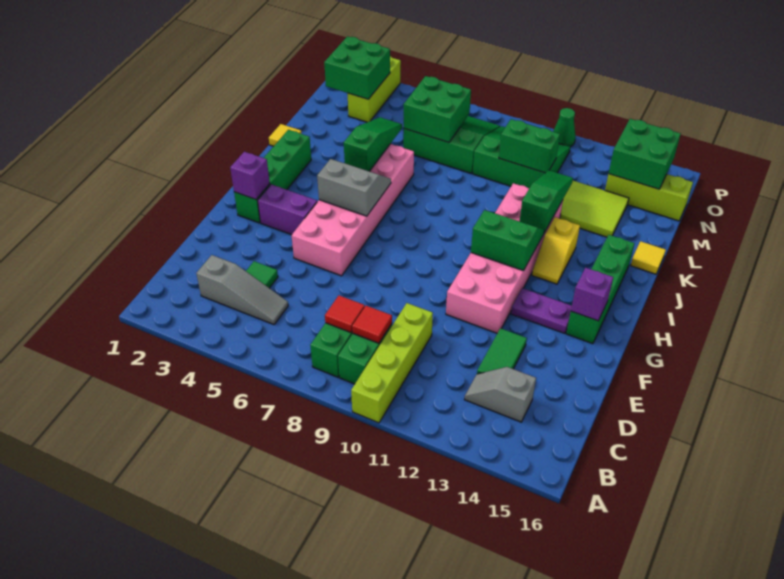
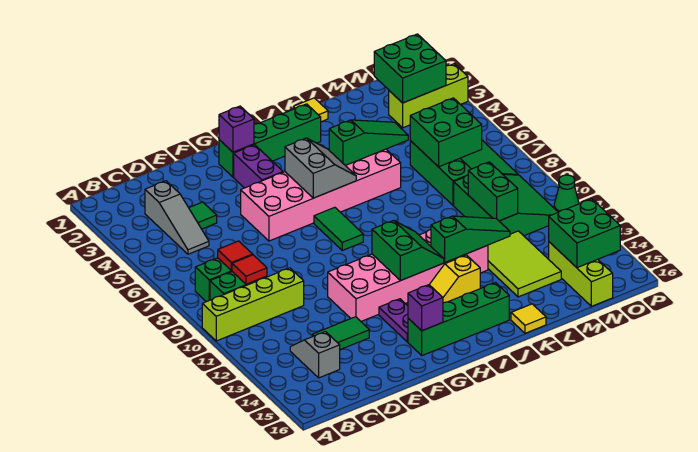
none -> green 1x2 tile [314,207,363,250]

